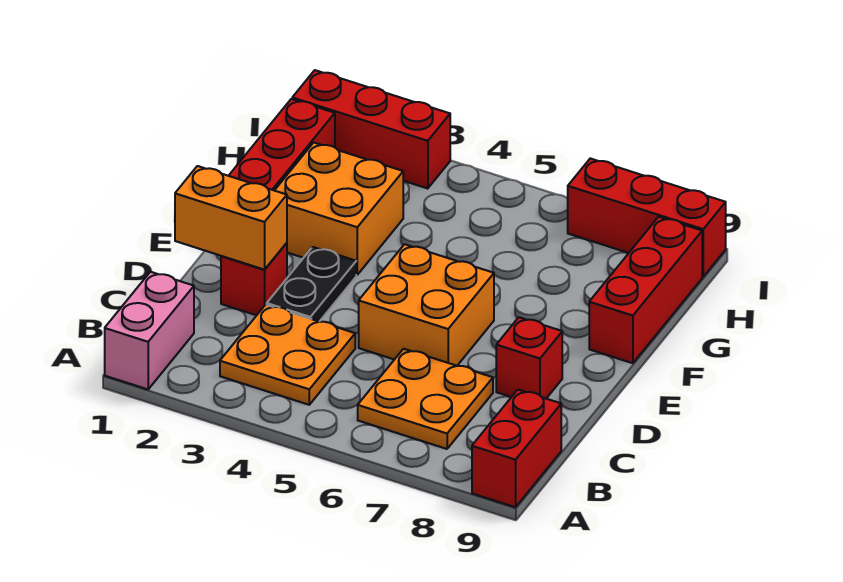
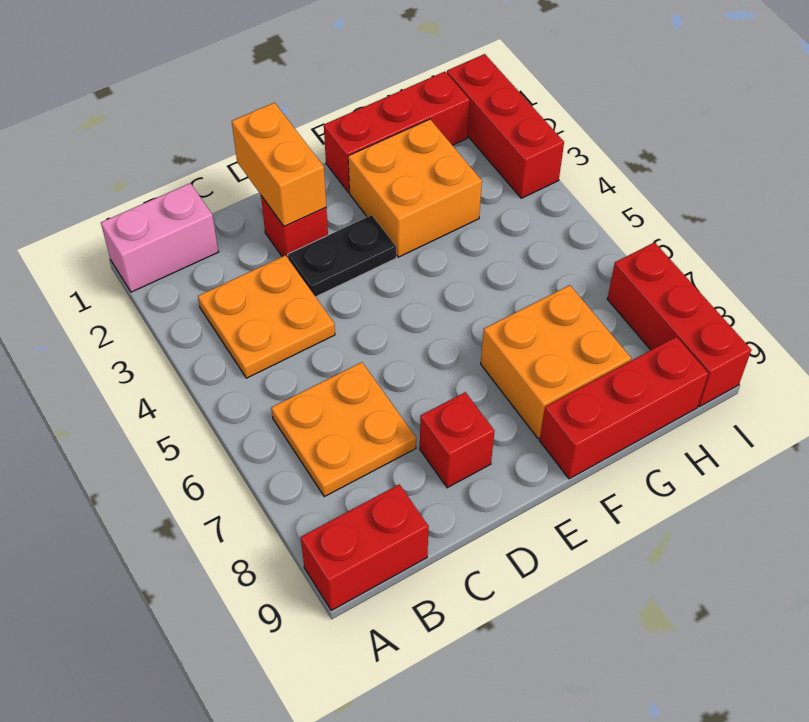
orange 2x2 brick [359,244,494,366] -> orange 2x2 brick moved to [481,285,631,439]

